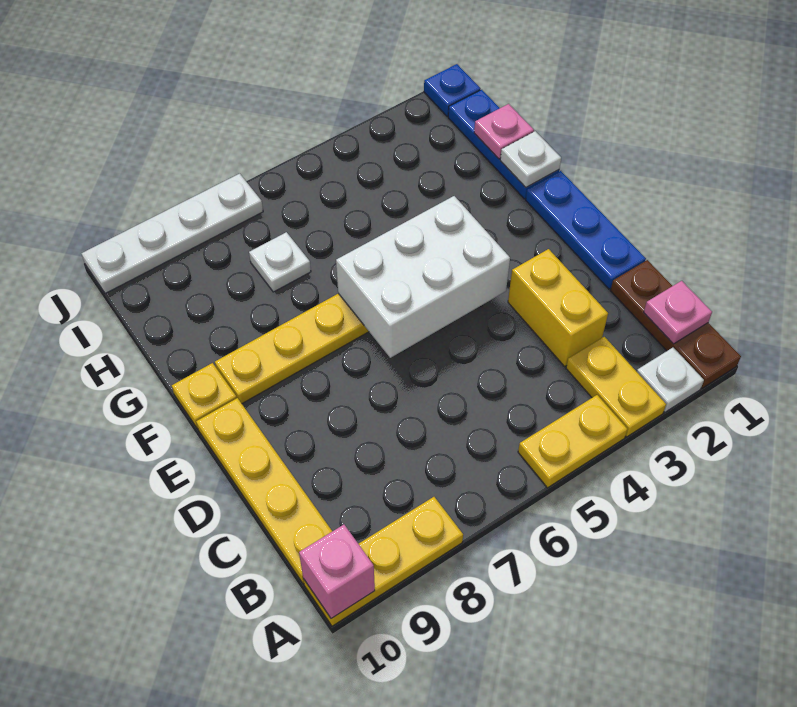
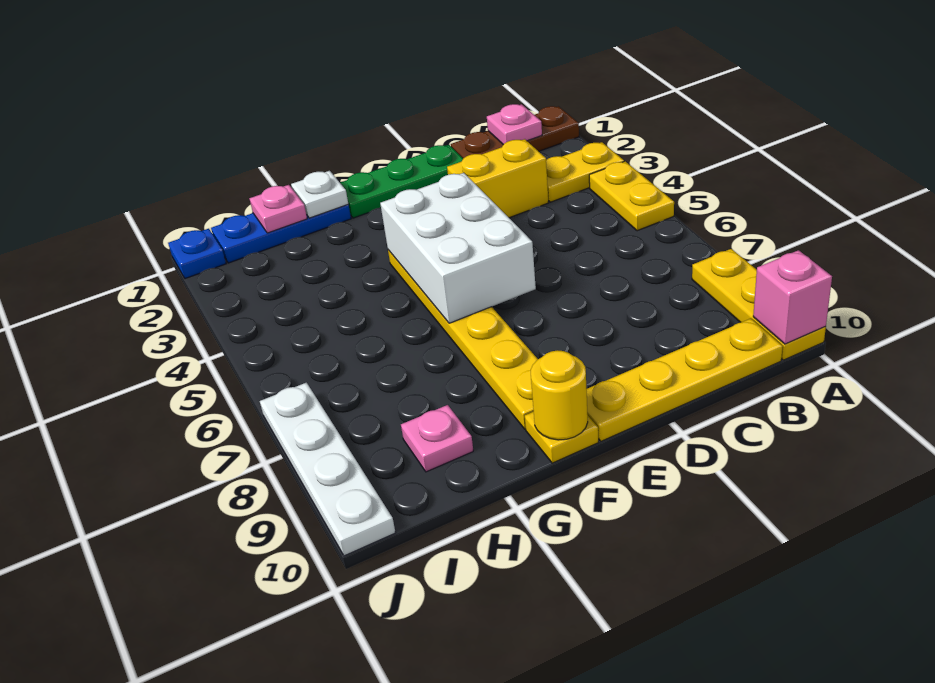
white 1x1 plate [637,348,704,412] -> none
blue 1x3 plate [526,171,646,289] -> green 1x3 plate [340,145,463,218]
none -> yellow 1x1 round brick [531,350,588,440]
white 1x1 plate [249,232,311,292] -> none
none -> pink 1x1 plate [401,405,473,472]

